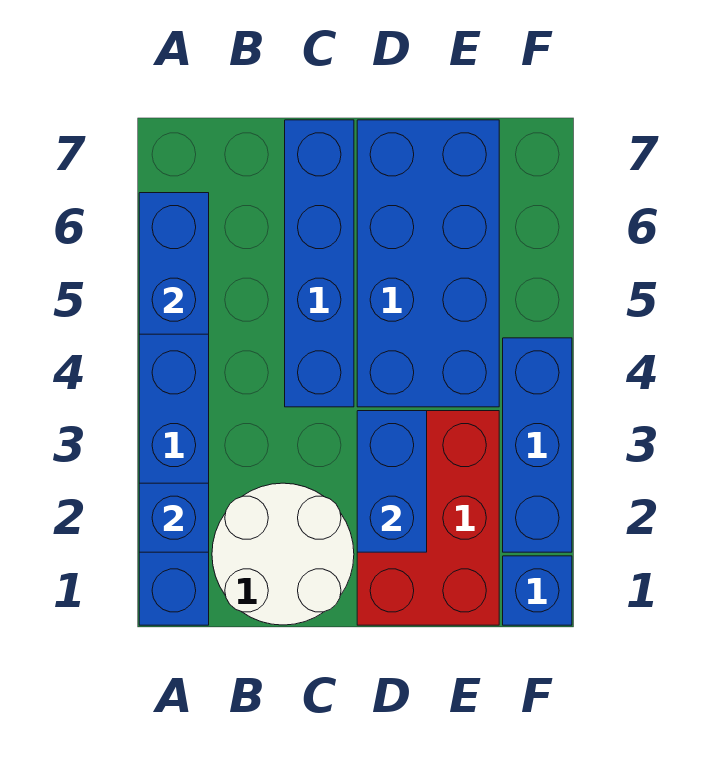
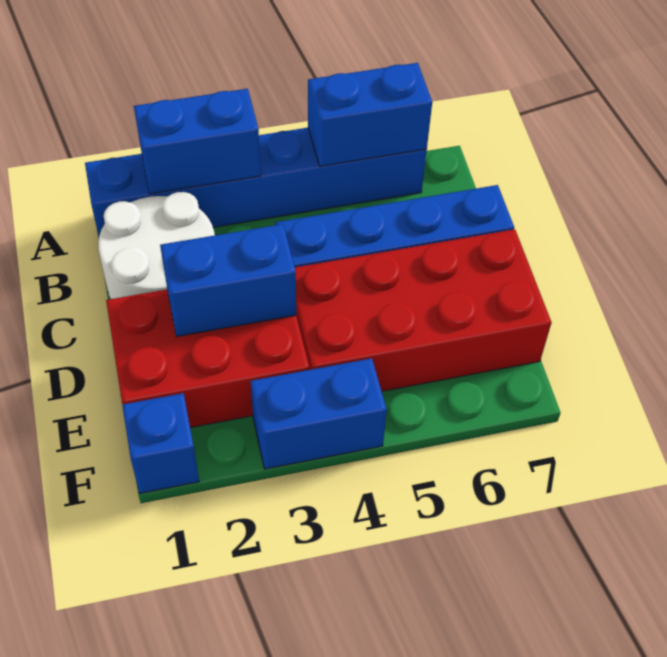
blue 1x1 brick [139,483,209,552] -> blue 1x2 brick [134,89,261,194]
blue 2x4 brick [357,120,499,407] -> red 2x4 brick [295,229,552,391]
blue 1x3 brick [503,338,572,552] -> blue 1x2 brick [250,358,387,469]

